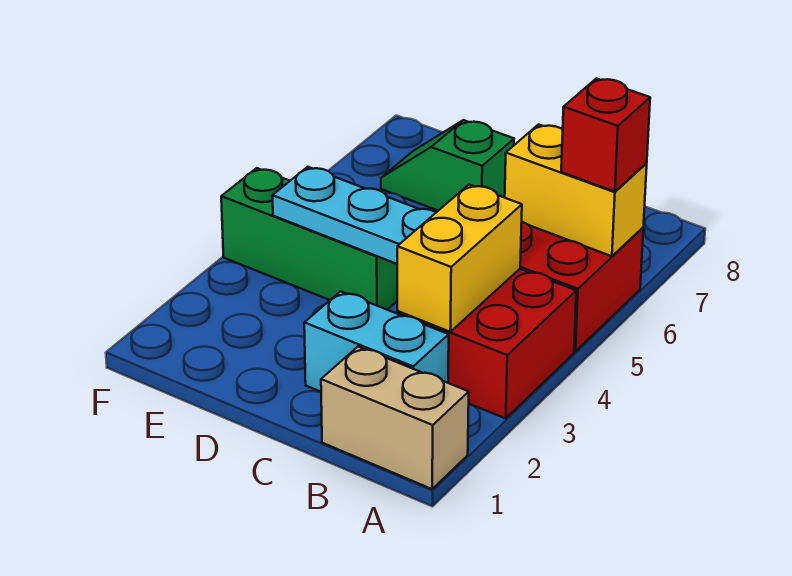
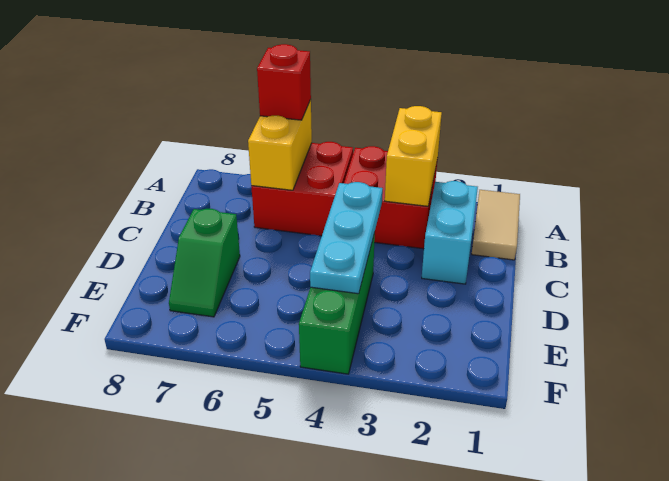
tan 1x2 brick [321,347,469,489] -> tan 1x2 tile [472,190,520,260]
yellow 1x2 brick [397,185,522,332] -> yellow 1x2 brick turned to [385,106,442,206]

